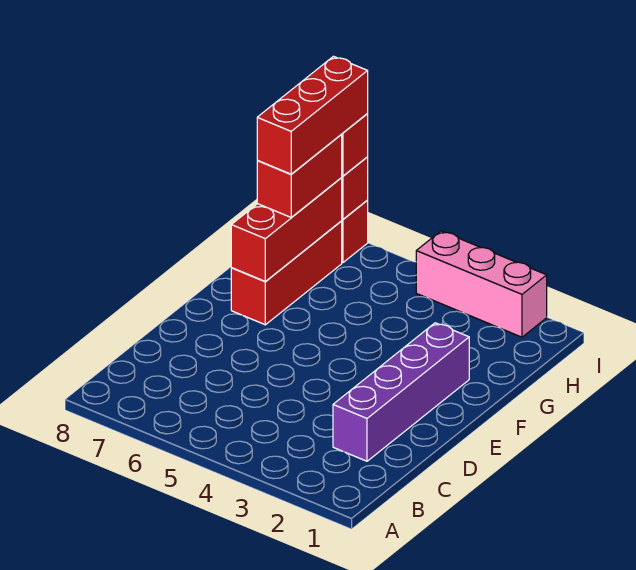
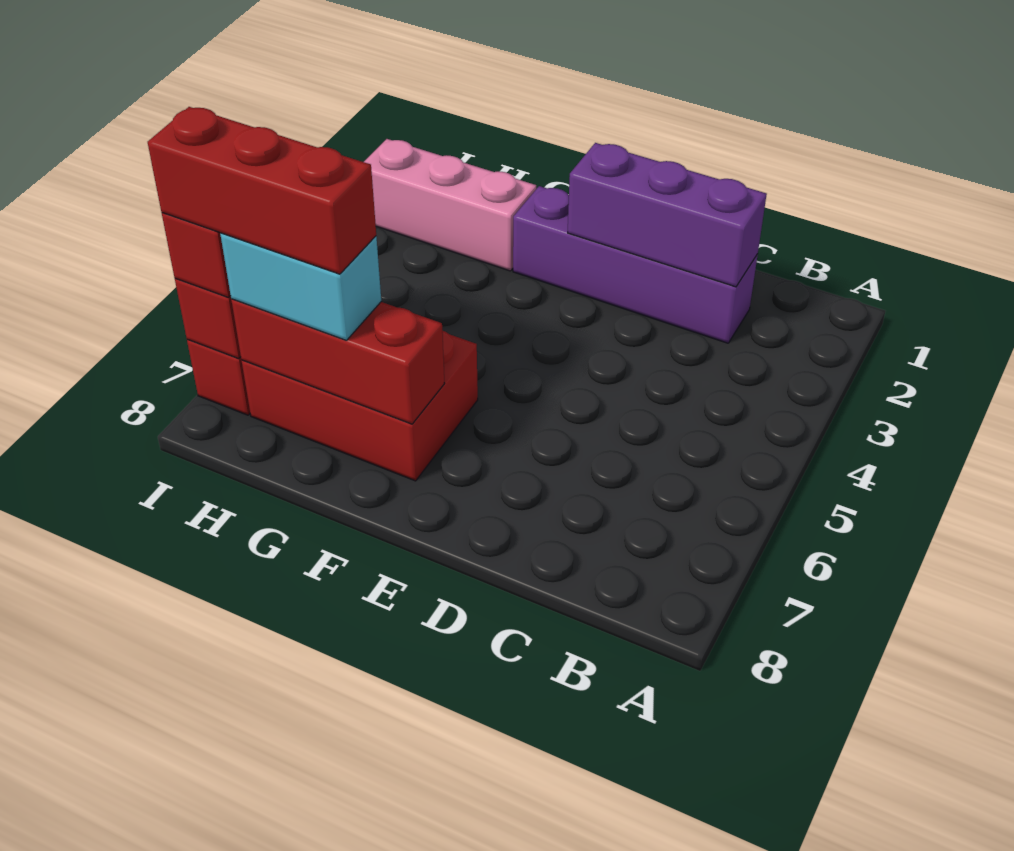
none -> purple 1x3 brick [568,143,767,287]
red 1x3 brick [231,221,342,325] -> red 2x3 brick [242,331,478,481]
red 1x2 brick [257,134,342,217] -> cyan 1x2 brick [220,233,381,341]
pink 1x3 brick [416,231,547,337] -> pink 1x3 brick turned to [364,139,536,271]

